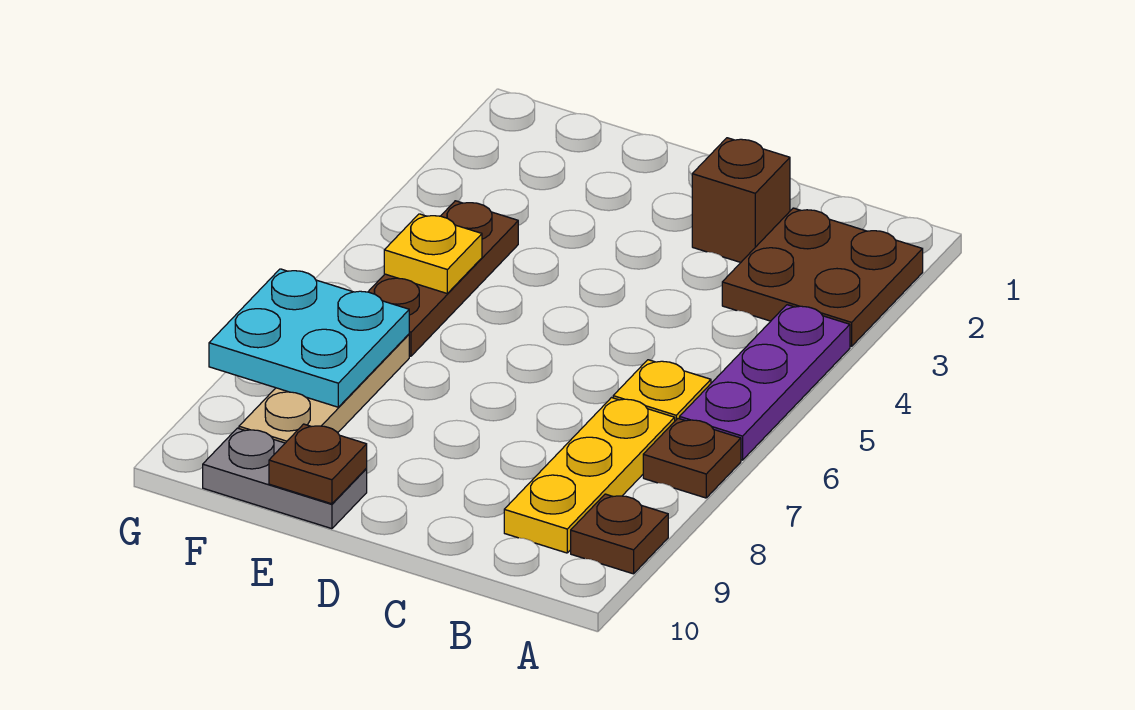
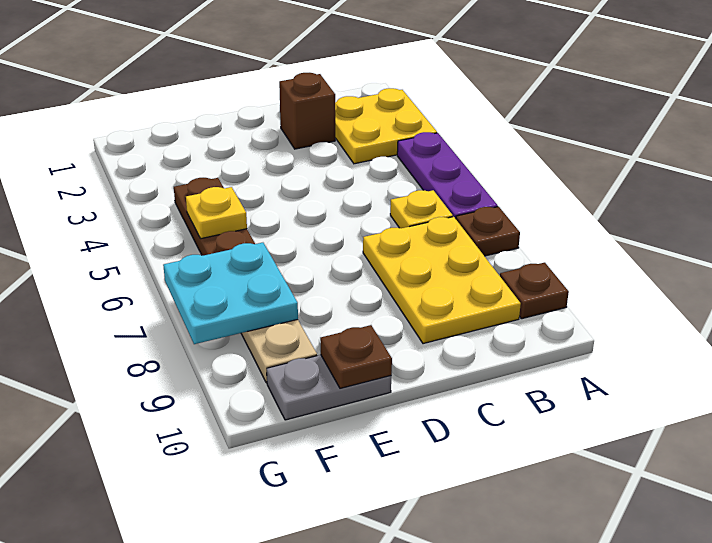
brown 2x2 plate [722,208,923,346] -> yellow 2x2 plate [335,88,437,164]
yellow 1x3 plate [504,398,675,553] -> yellow 2x3 plate [363,217,521,344]

